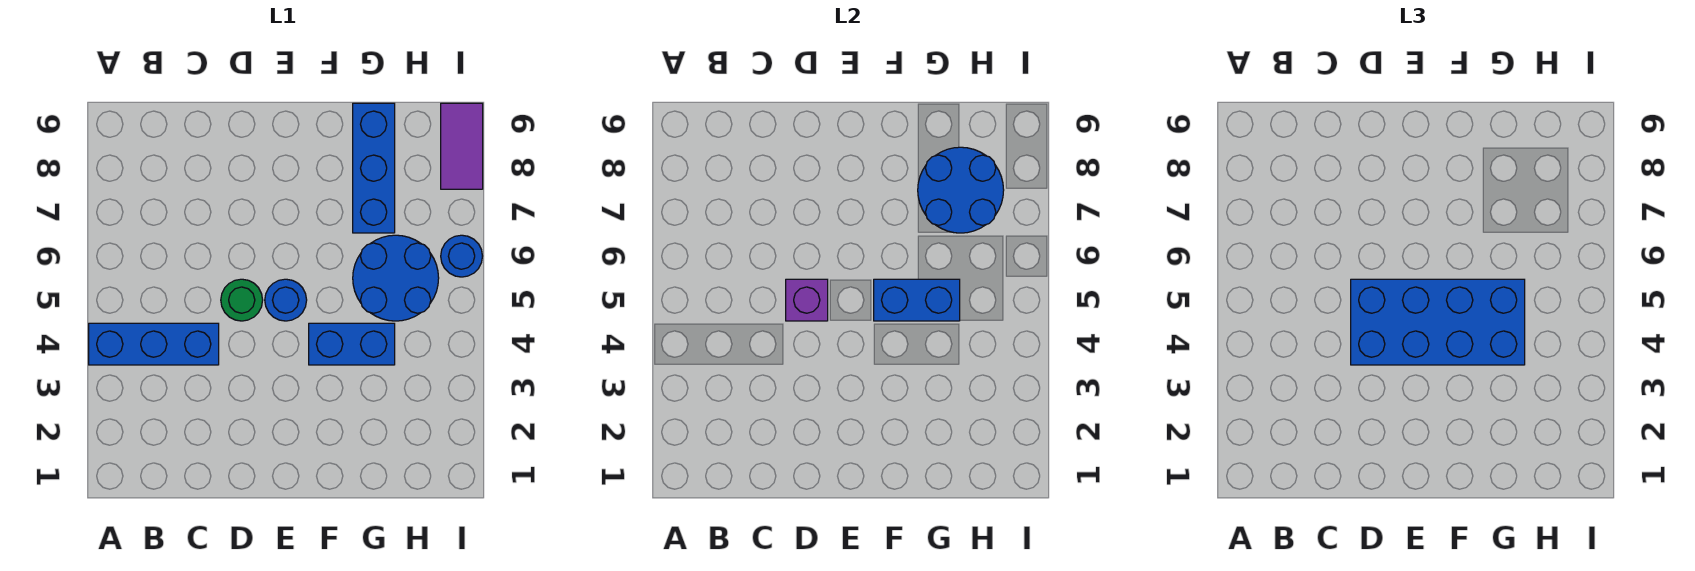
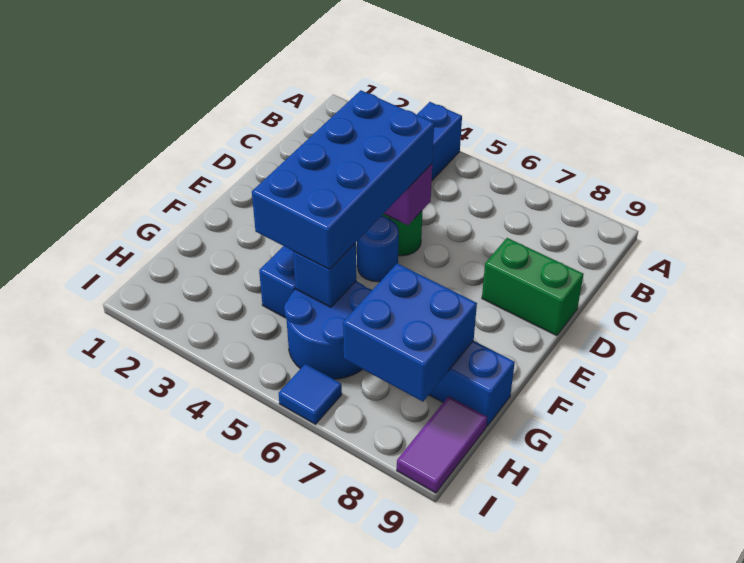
none -> green 1x2 brick [482,238,584,336]
blue 1x2 brick [874,279,960,321] -> blue 1x1 brick [293,243,356,307]
blue 2x2 round brick [918,147,1004,233] -> blue 2x2 brick [343,263,477,402]
blue 1x1 round brick [441,235,482,277] -> blue 1x1 tile [279,364,342,424]
purple 1x2 tile [441,103,483,189] -> purple 1x2 tile turned to [397,396,487,493]

